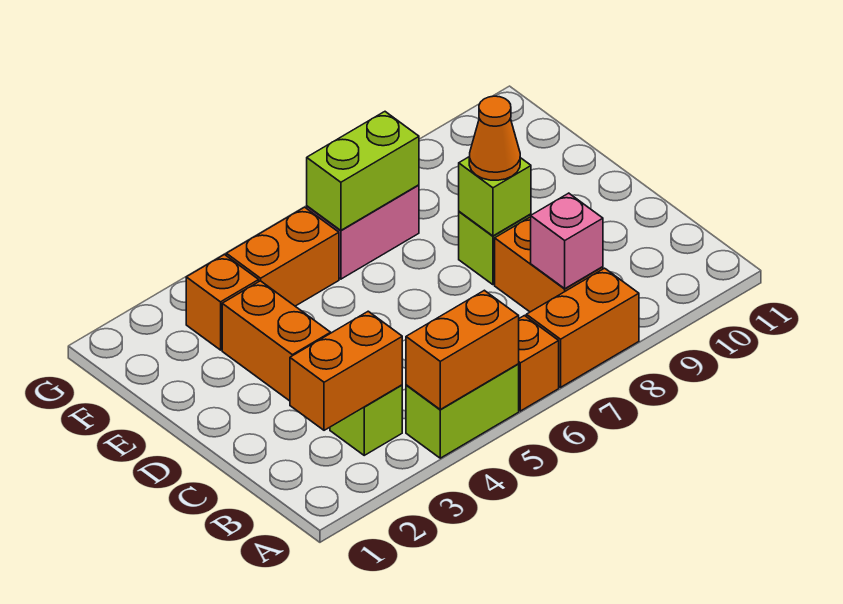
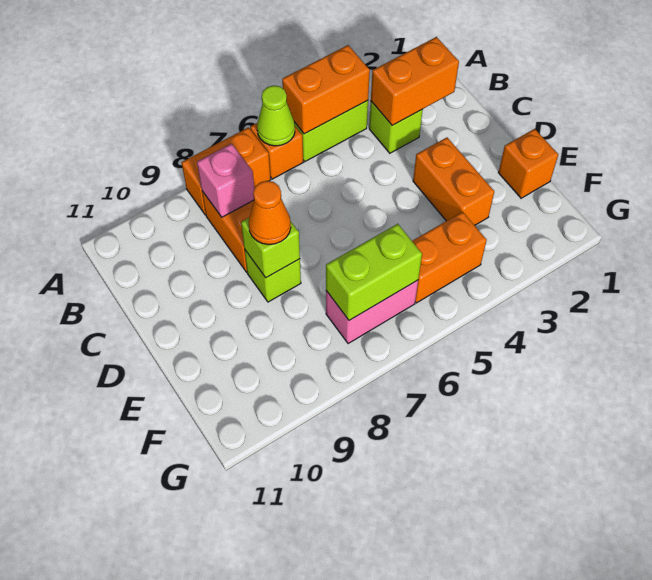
none -> lime 1x1 cone [257,85,295,146]
orange 1x1 brick [186,255,259,350] -> orange 1x1 brick moved to [498,129,558,198]

